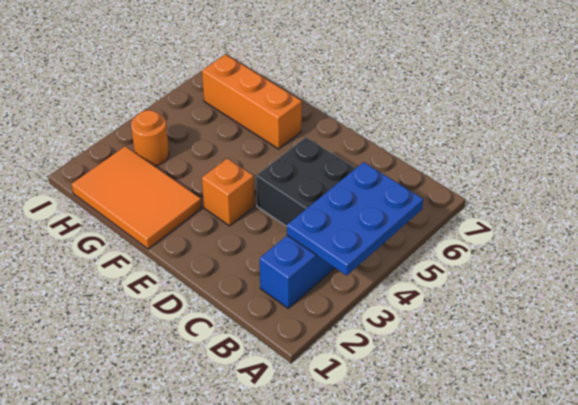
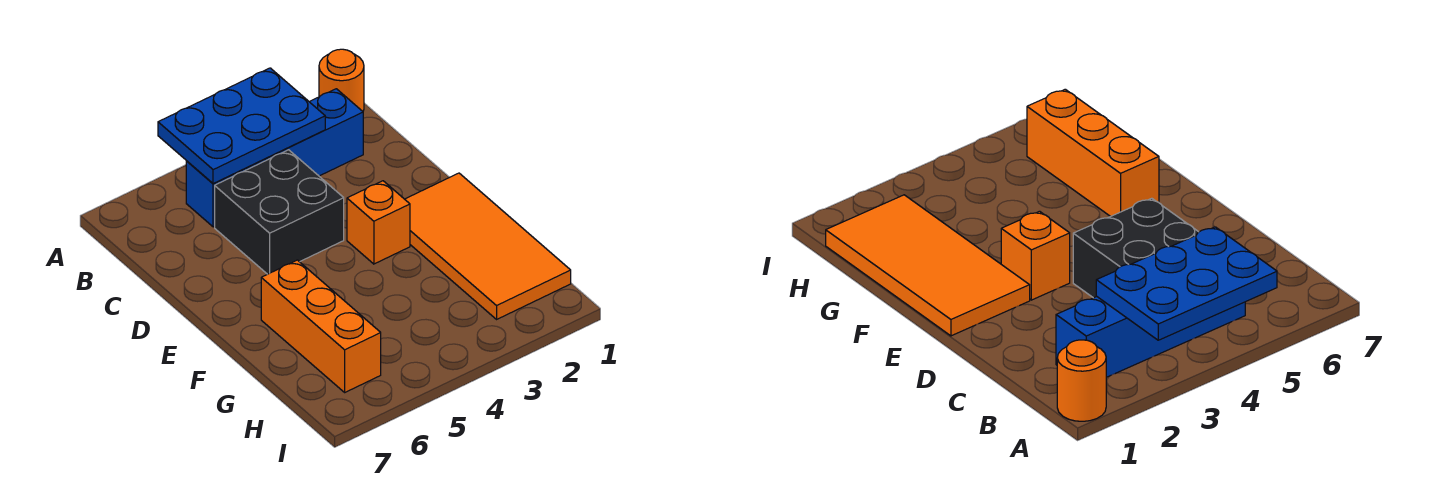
orange 2x3 tile [72,146,202,249] -> orange 2x4 tile [405,173,571,319]
orange 1x1 round brick [131,110,169,166] -> orange 1x1 round brick moved to [319,49,364,111]

